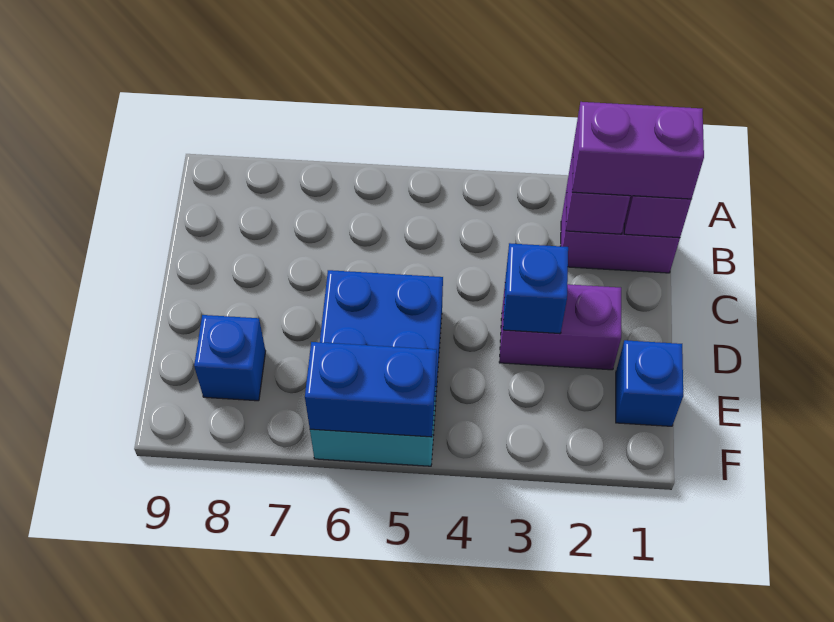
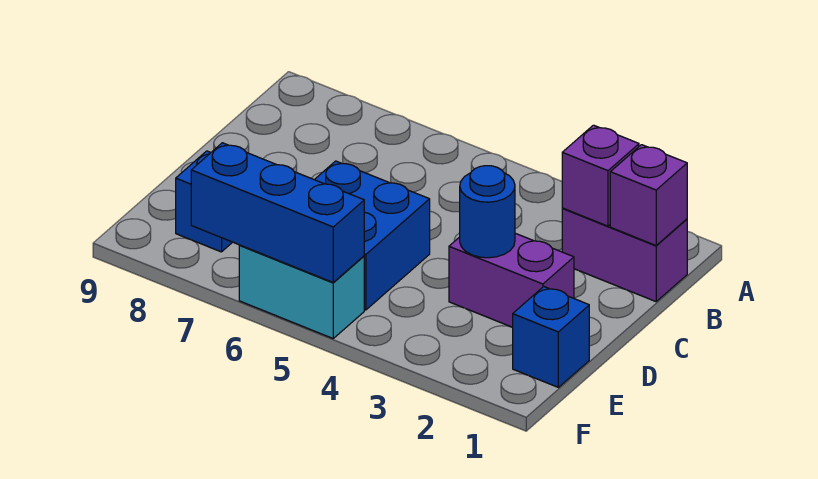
purple 1x2 brick [572,102,704,199] -> none
blue 1x1 brick [503,243,568,334] -> blue 1x1 round brick [460,166,515,258]
blue 1x2 brick [305,342,437,437] -> blue 1x3 brick [191,143,364,283]

